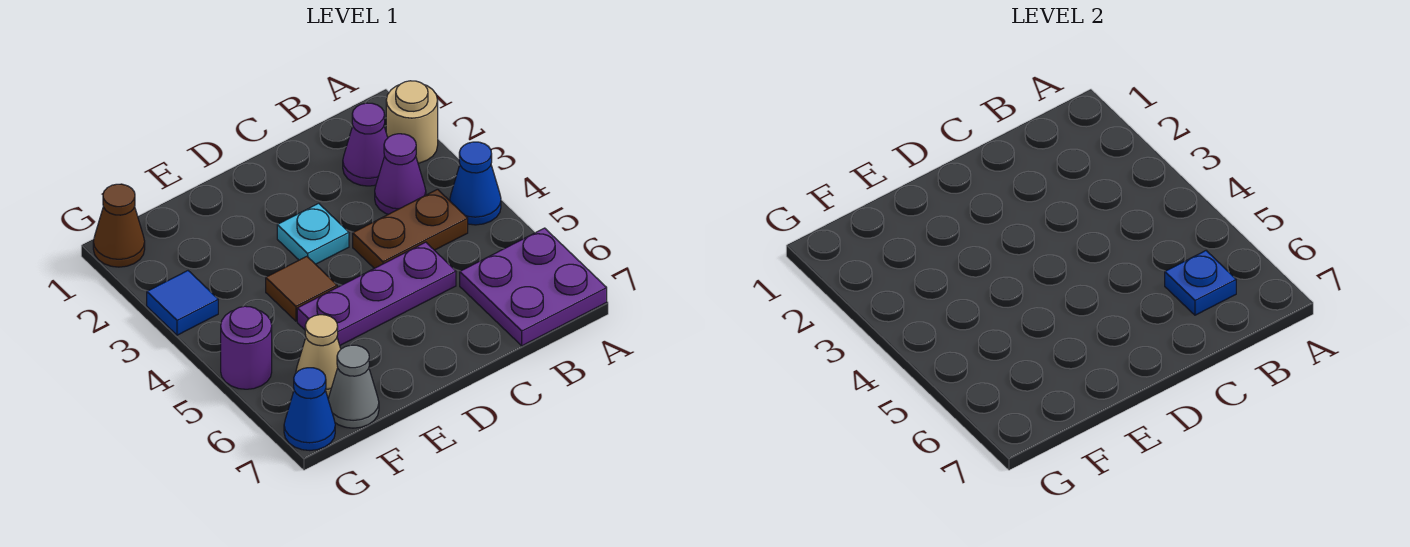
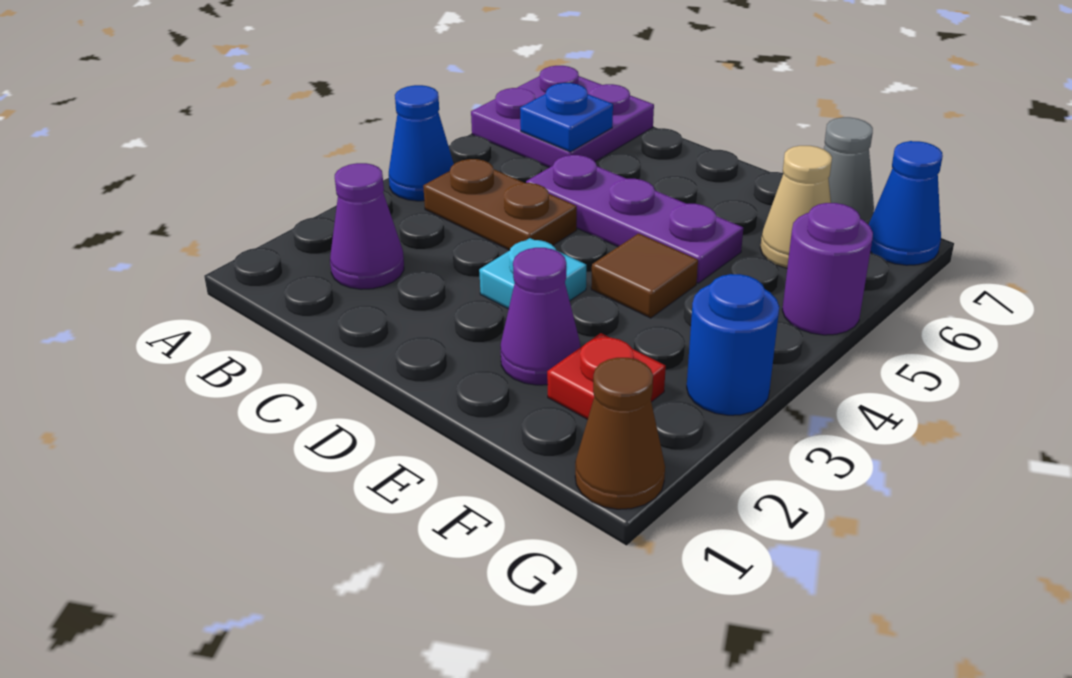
tan 1x1 round brick [386,81,438,163] -> none
purple 1x1 cone [375,134,426,214] -> purple 1x1 cone moved to [500,248,580,385]
none -> red 1x1 plate [547,333,666,419]
blue 1x1 tile [147,271,218,335] -> blue 1x1 round brick [687,274,779,415]

